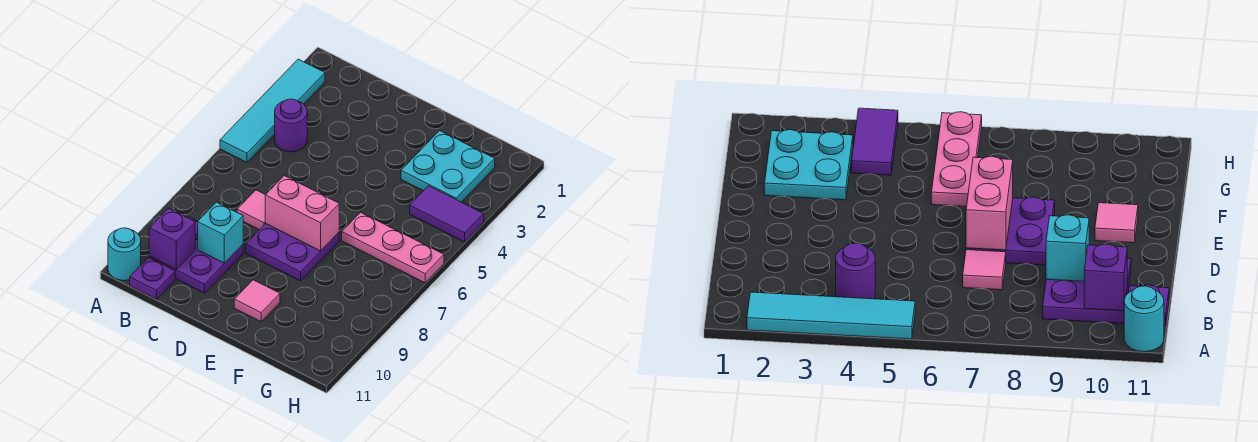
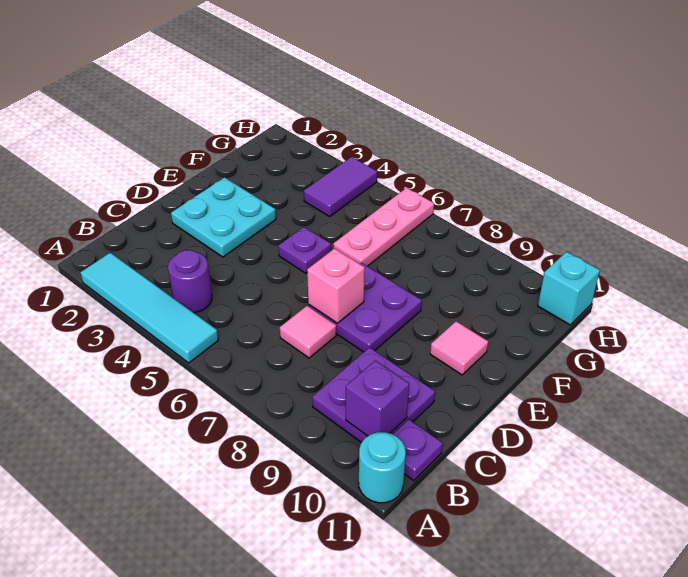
cyan 1x1 brick [198,202,243,263] -> cyan 1x1 brick moved to [538,252,600,325]
pink 1x2 brick [265,176,339,251] -> pink 1x1 brick [307,249,365,323]
none -> purple 1x1 plate [278,227,331,273]
cyan 2x2 plate [401,131,495,202] -> cyan 2x2 plate moved to [171,177,276,257]

